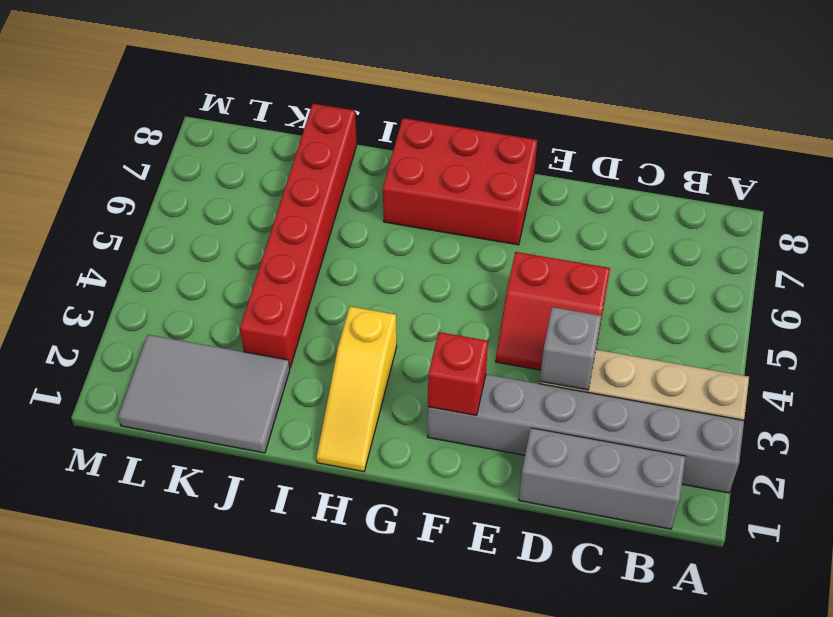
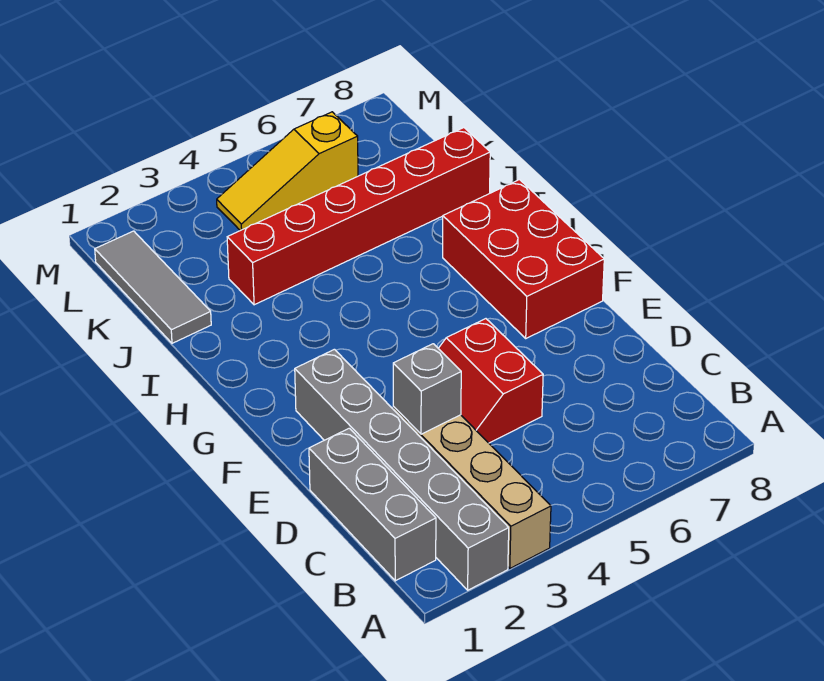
red 1x1 brick [428,332,488,415] -> none
yellow 1x3 slope [316,306,397,472] -> yellow 1x3 slope moved to [217,112,358,231]
grey 2x3 tile [118,335,290,453] -> grey 1x3 tile [95,231,211,343]

